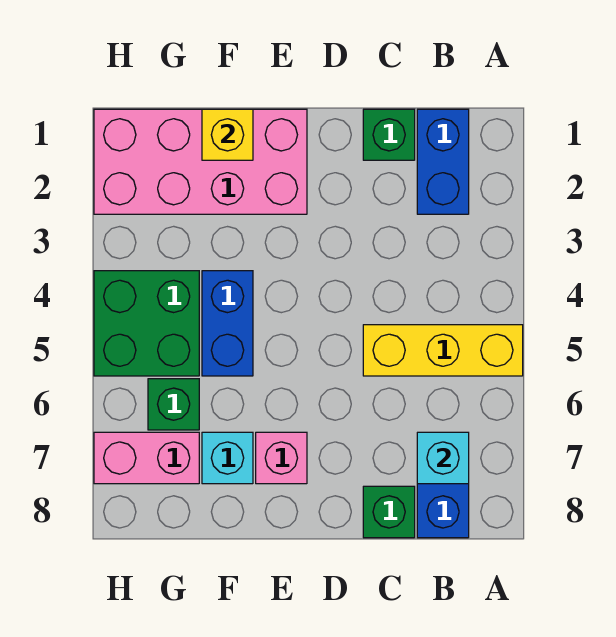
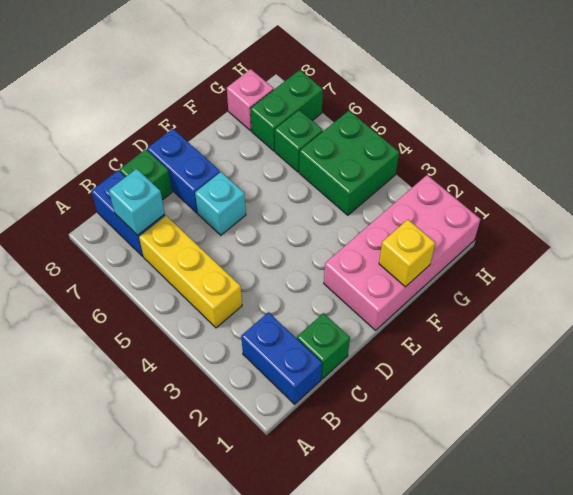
yellow 1x3 brick [363,325,523,376] -> yellow 1x3 brick turned to [139,216,242,328]
pink 1x1 brick [256,432,307,484] -> pink 1x1 brick moved to [227,69,274,131]
blue 1x2 brick [202,271,253,376] -> blue 1x2 brick moved to [147,129,220,213]
cyan 1x1 brick [202,432,253,484] -> cyan 1x1 brick moved to [195,172,246,235]
pink 1x2 brick [94,432,199,484] -> green 1x2 brick [251,70,323,151]

